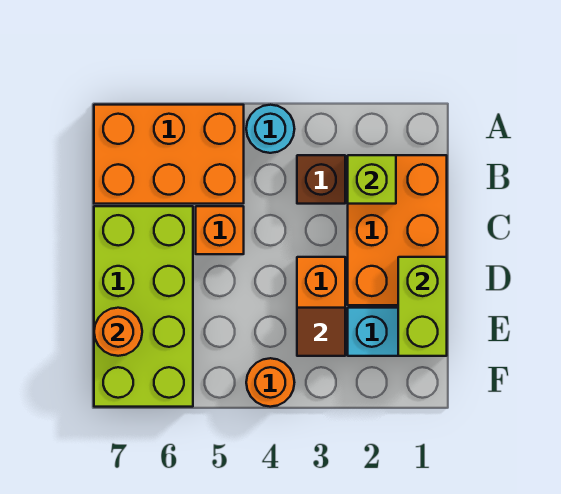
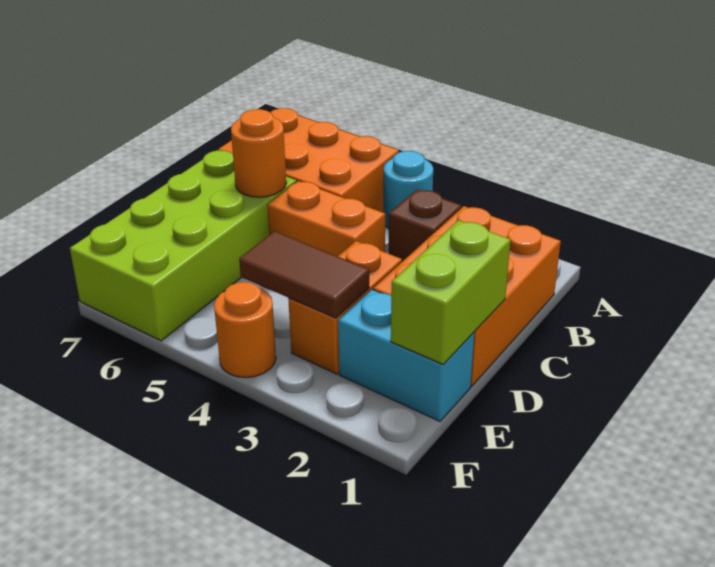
lime 1x1 brick [348,155,396,204] -> none
orange 1x1 brick [196,206,244,254] -> orange 1x2 brick [267,181,385,256]
brown 1x1 tile [297,308,345,356] -> brown 1x2 tile [239,231,369,318]
orange 1x1 round brick [94,308,142,356] -> orange 1x1 round brick moved to [231,109,286,197]

